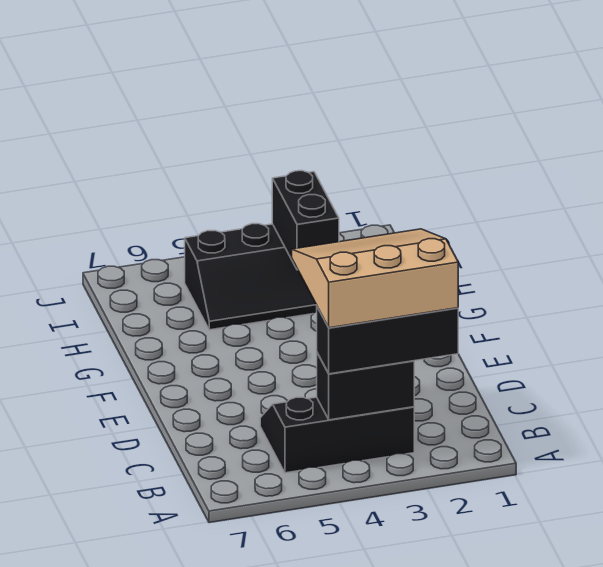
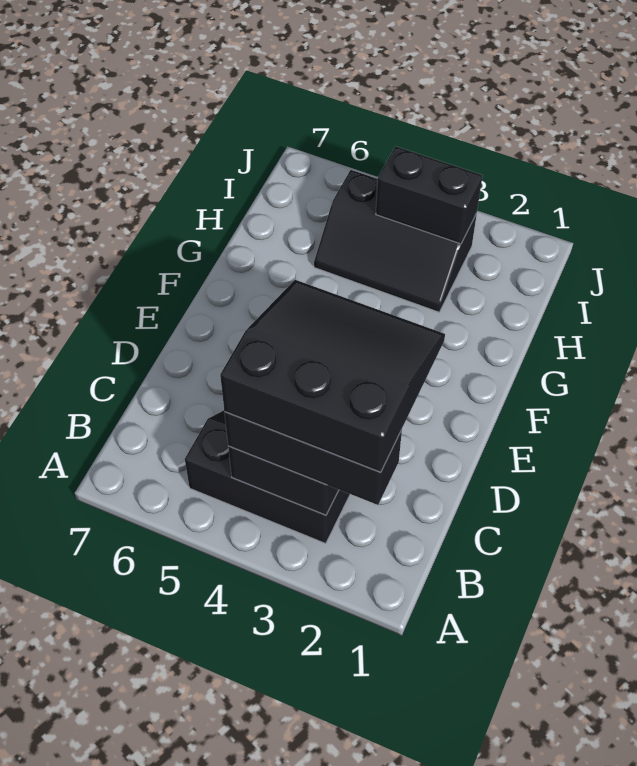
tan 3x3 slope [292,229,458,328] -> black 3x3 slope [220,280,445,472]
black 1x2 brick [272,171,339,270] -> black 1x2 brick turned to [376,146,483,244]

